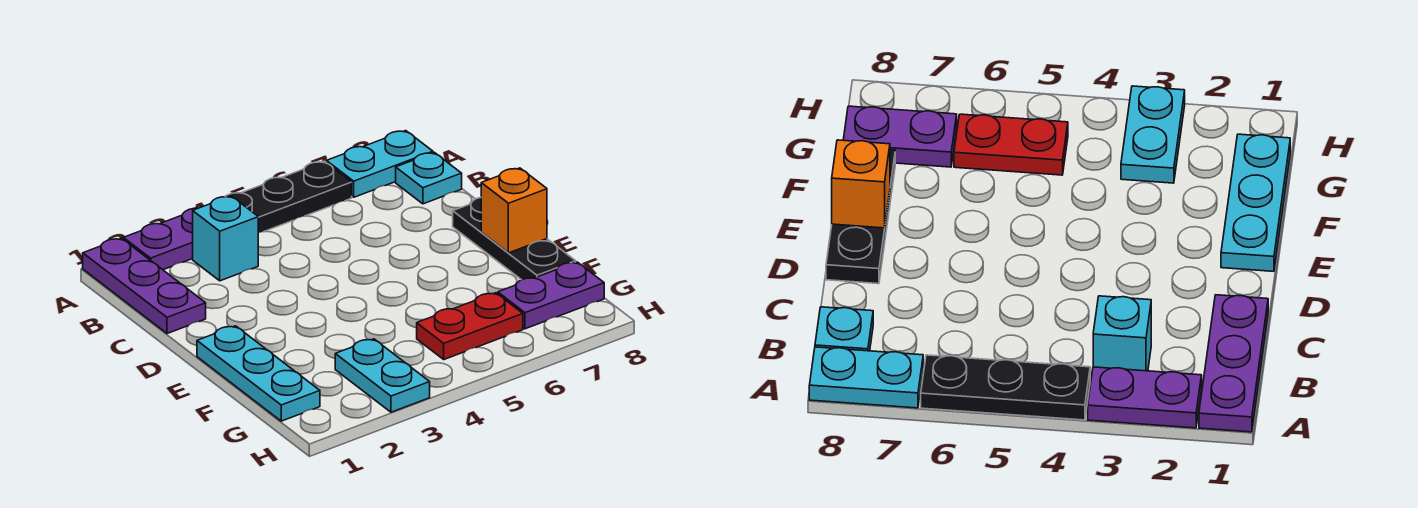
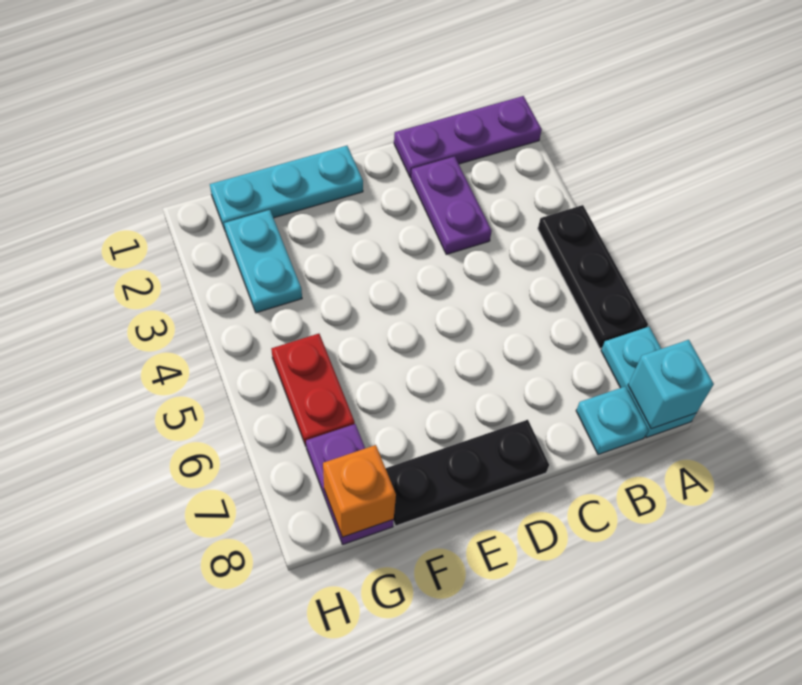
purple 1x2 plate [123,208,198,270] -> purple 1x2 plate moved to [411,156,492,254]
cyan 1x1 brick [193,196,258,281] -> cyan 1x1 brick moved to [628,340,714,429]
orange 1x1 brick [481,168,547,253] -> orange 1x1 brick moved to [323,445,396,537]
cyan 1x2 plate [335,339,430,412] -> cyan 1x2 plate turned to [224,210,302,313]

